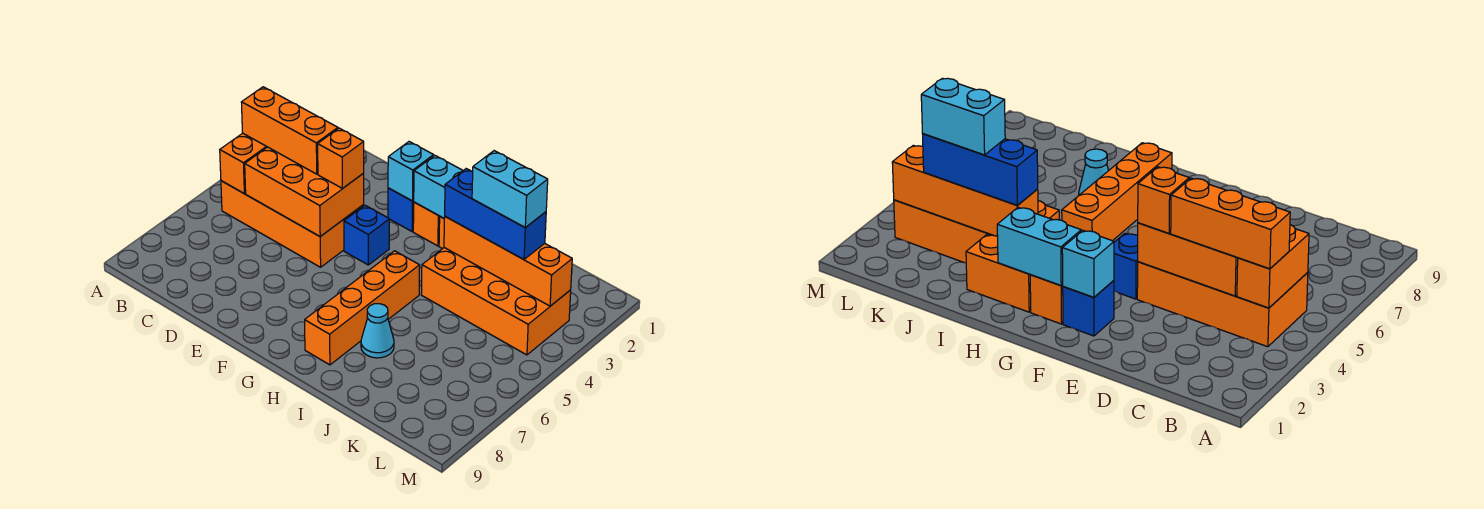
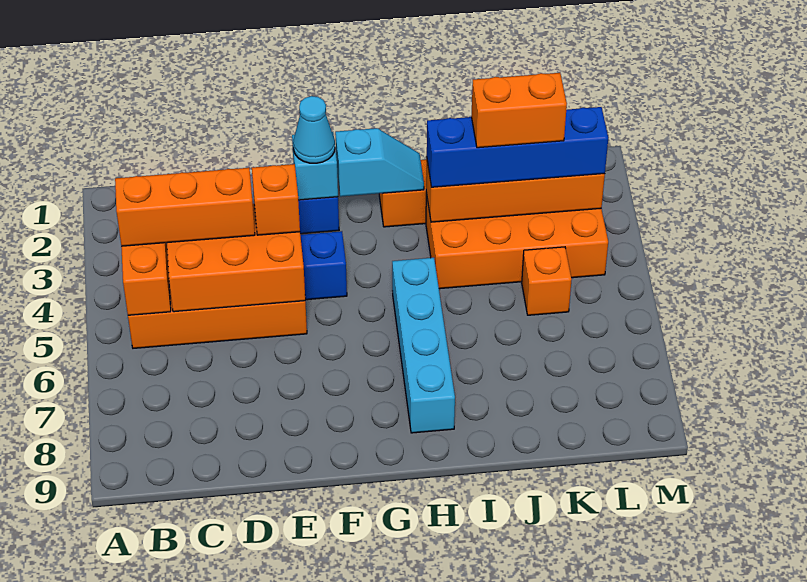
orange 1x1 brick [413,202,440,246] -> orange 1x1 brick moved to [522,247,572,315]
cyan 1x2 brick [413,156,463,218] -> cyan 1x2 slope [335,128,424,197]
orange 1x4 brick [305,251,420,365] -> cyan 1x4 brick [392,258,455,433]
blue 1x3 brick [445,169,546,259] -> blue 1x4 brick [427,107,608,187]
cyan 1x1 cone [361,304,394,358] -> cyan 1x1 cone moved to [293,96,335,163]
cyan 1x2 brick [472,151,548,228] -> orange 1x2 brick [471,73,567,148]

